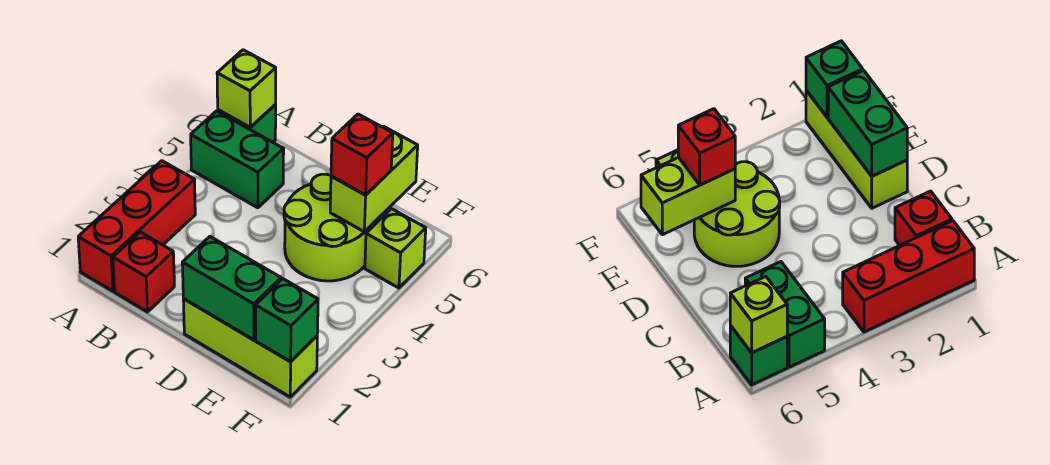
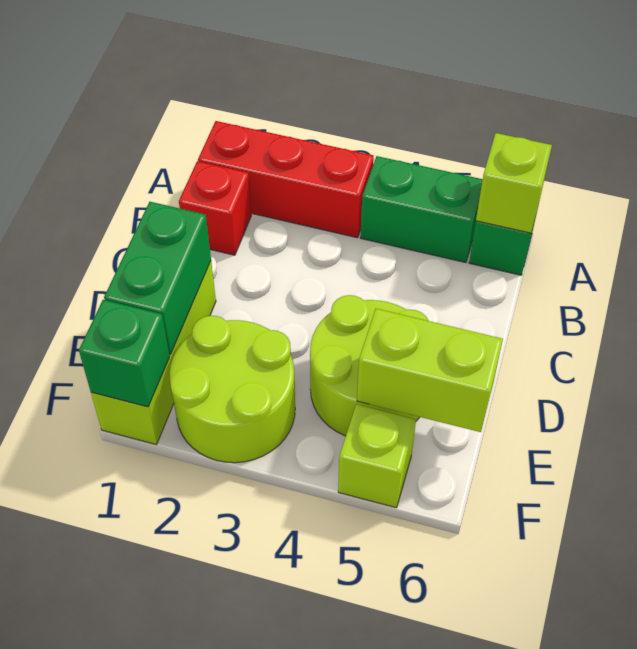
green 1x2 brick [191,111,284,208] -> green 1x2 brick turned to [360,156,483,263]
none -> lime 2x2 round brick [169,316,295,463]
red 1x1 brick [331,114,393,195] -> none

